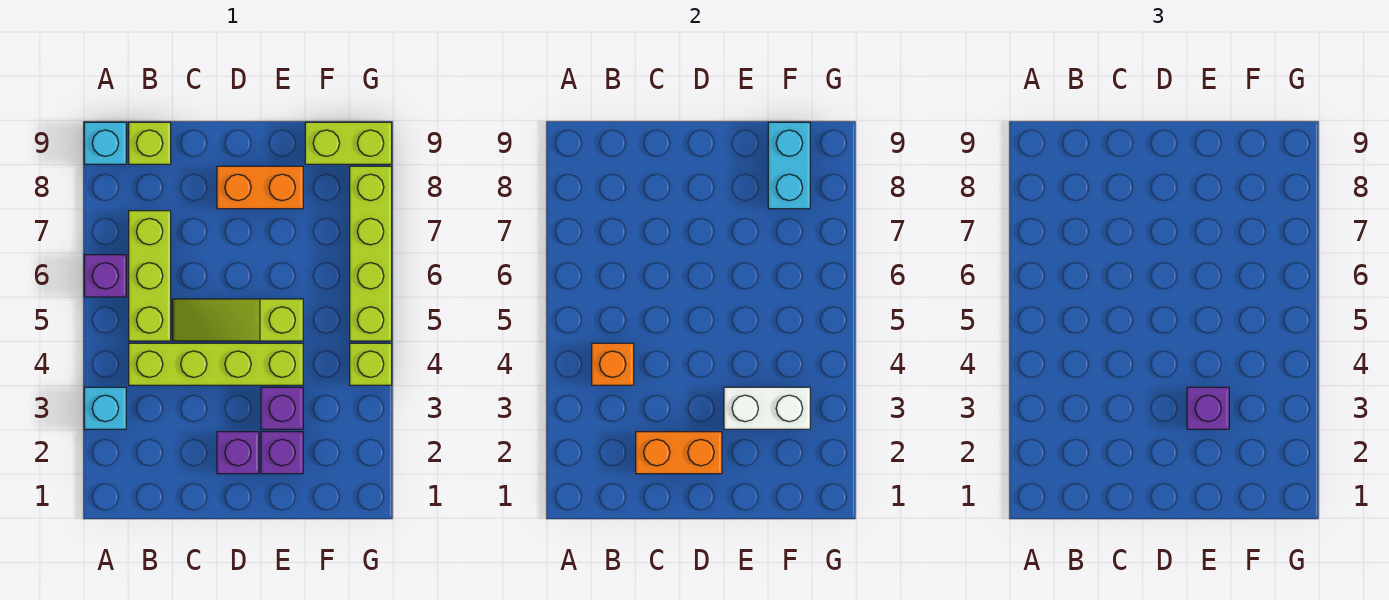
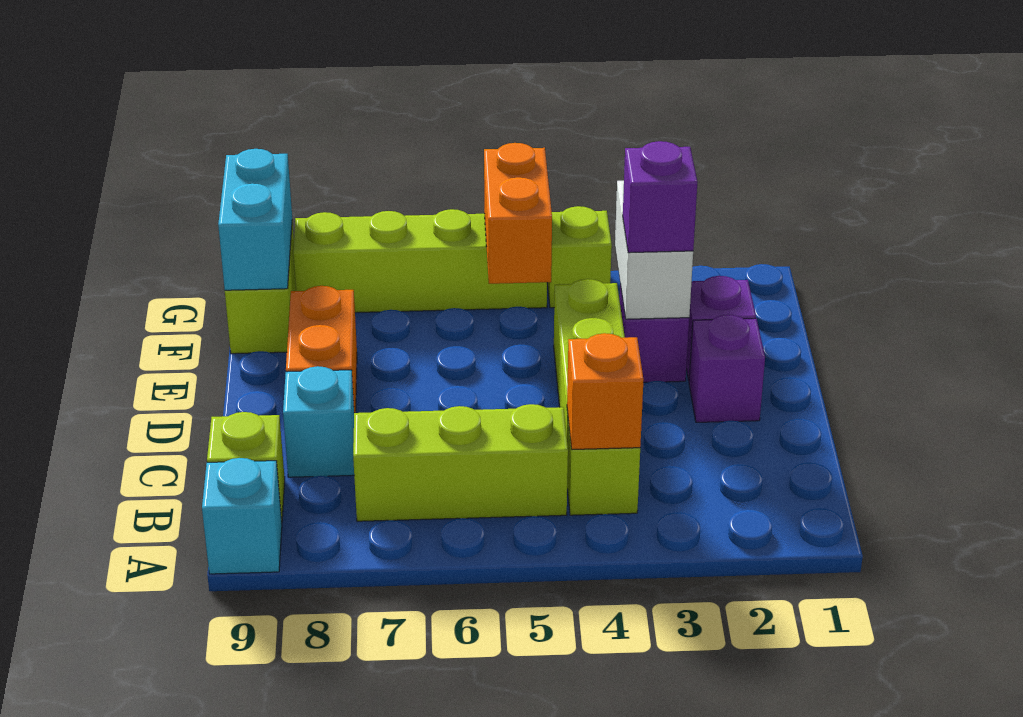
cyan 1x1 brick [84,387,126,429] -> cyan 1x1 brick moved to [283,366,354,477]
purple 1x1 brick [84,255,126,297] -> none
orange 1x2 brick [636,432,722,474] -> orange 1x2 brick moved to [484,143,552,284]
lime 1x3 slope [173,299,303,341] -> none
cyan 1x2 brick [768,122,810,209] -> cyan 1x2 brick turned to [218,149,292,290]

